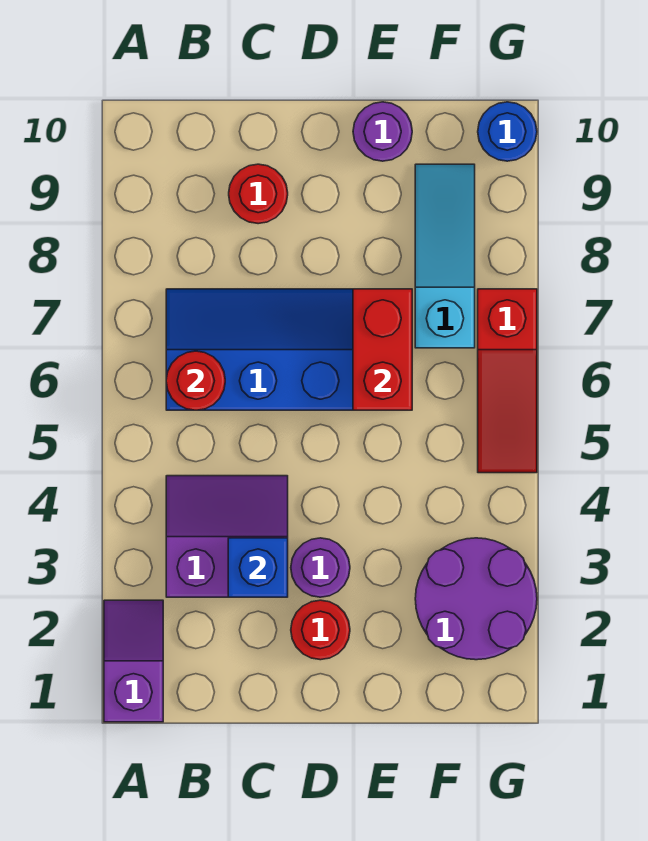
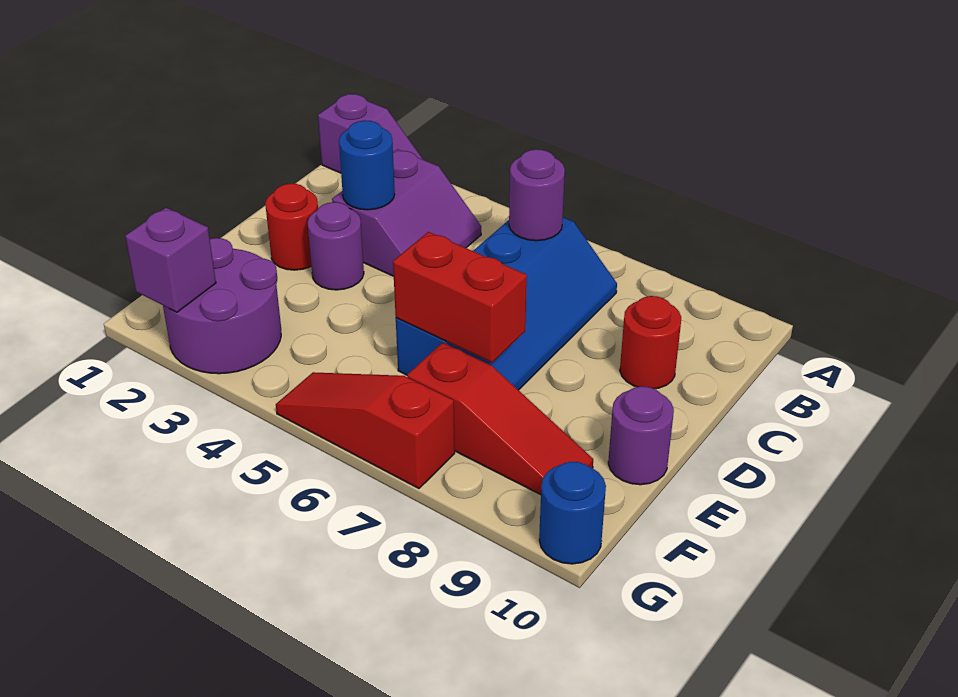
red 1x1 round brick [166,351,225,410] -> purple 1x1 round brick [509,149,565,241]
blue 1x1 brick [228,538,288,597] -> blue 1x1 round brick [339,120,395,210]
cyan 1x3 slope [415,164,475,348] -> red 1x3 slope [407,343,593,495]
none -> purple 1x1 brick [125,208,216,312]

